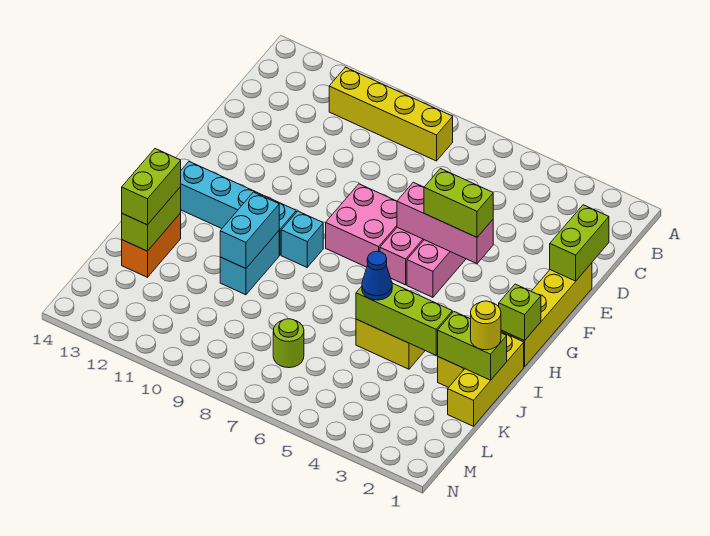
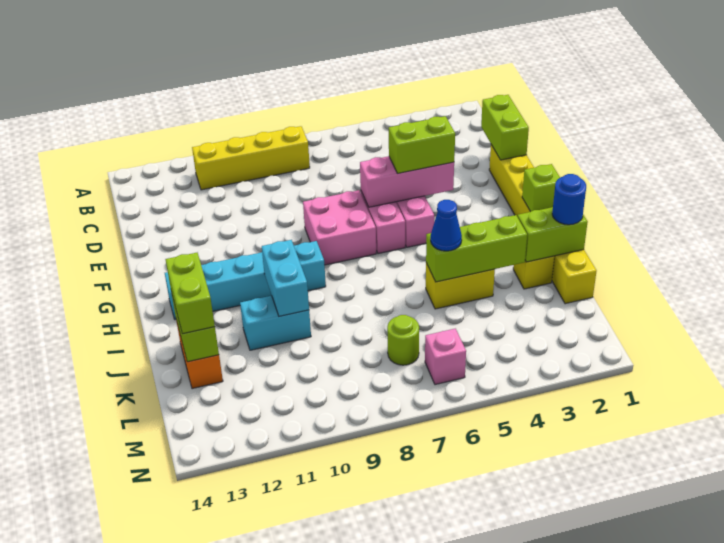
cyan 1x2 brick [220,231,279,295] -> cyan 1x2 brick turned to [240,296,311,350]
yellow 1x1 round brick [471,301,501,350] -> blue 1x1 round brick [552,174,586,225]
none -> pink 1x1 brick [425,329,466,385]

